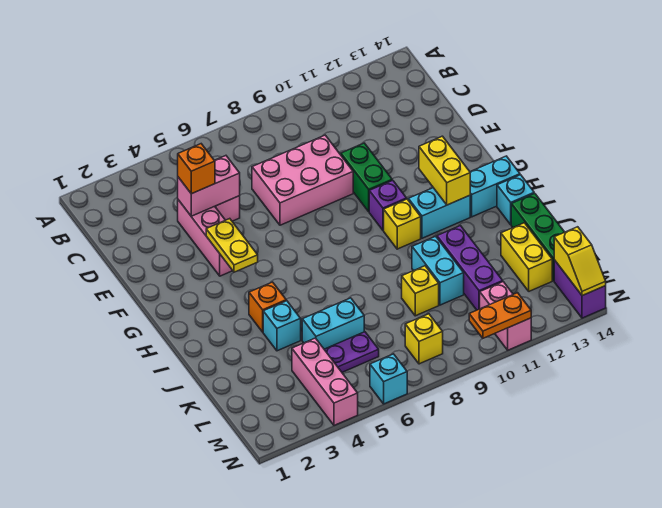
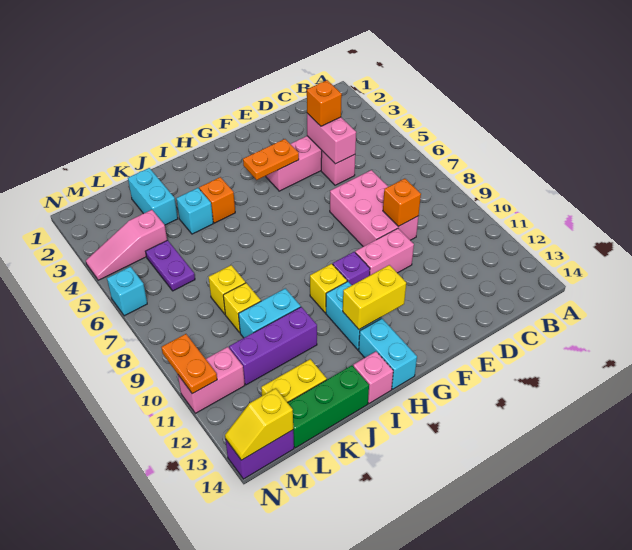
none -> orange 1x1 brick [383,179,421,227]
green 1x2 brick [341,143,392,212] -> pink 1x2 brick [355,228,414,276]
yellow 1x2 plate [206,219,258,272] -> orange 1x2 plate [243,139,299,180]
cyan 1x1 brick [497,175,534,225] -> pink 1x1 brick [353,352,393,404]
cyan 1x2 brick [302,298,364,349] -> cyan 1x2 brick moved to [128,168,178,225]
pink 1x3 brick [292,338,358,425] -> pink 1x3 slope [86,210,167,280]
yellow 1x1 brick [405,314,443,364] -> yellow 1x1 brick moved to [209,265,246,314]

